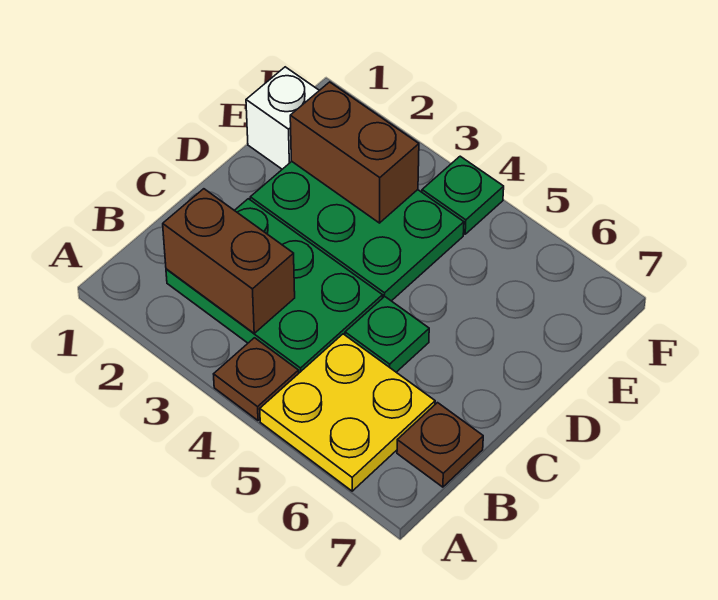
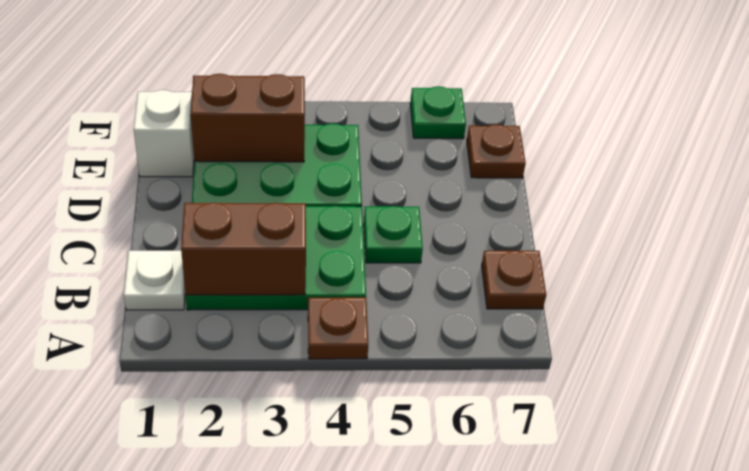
yellow 2x2 plate [260,334,435,491] -> none
none -> white 1x1 plate [124,251,185,310]
none -> brown 1x1 plate [467,125,526,178]
green 1x1 plate [422,156,504,234] -> green 1x1 plate moved to [410,86,466,139]

